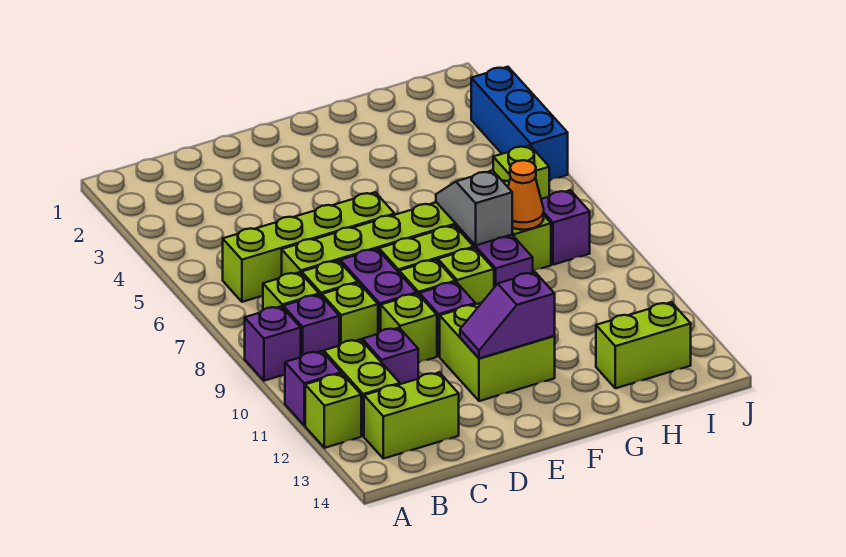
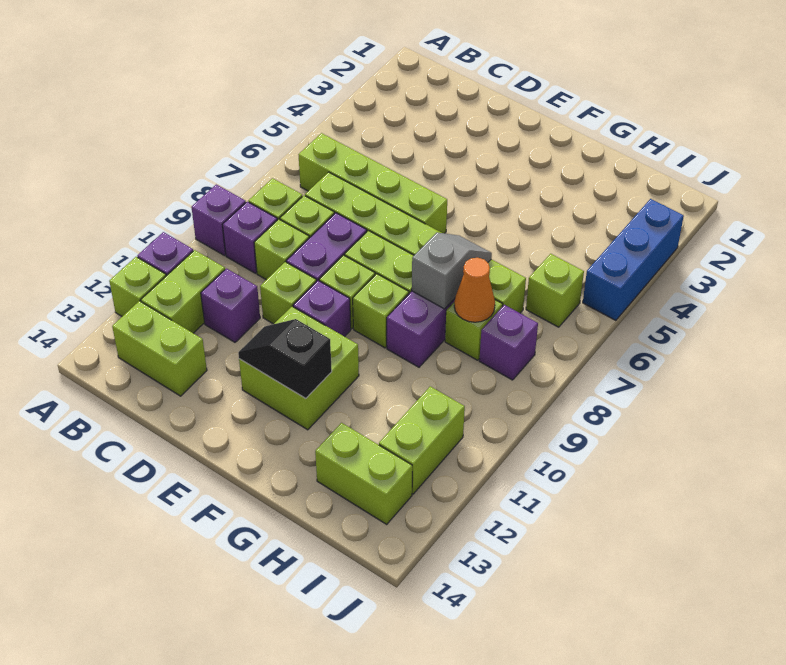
purple 1x2 slope [460,272,555,358] -> black 1x2 slope [238,319,332,398]
none -> lime 1x2 brick [379,386,465,494]

